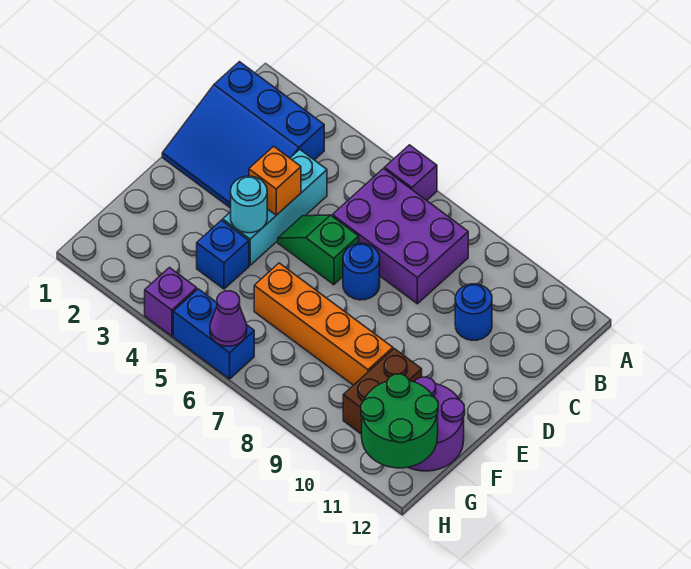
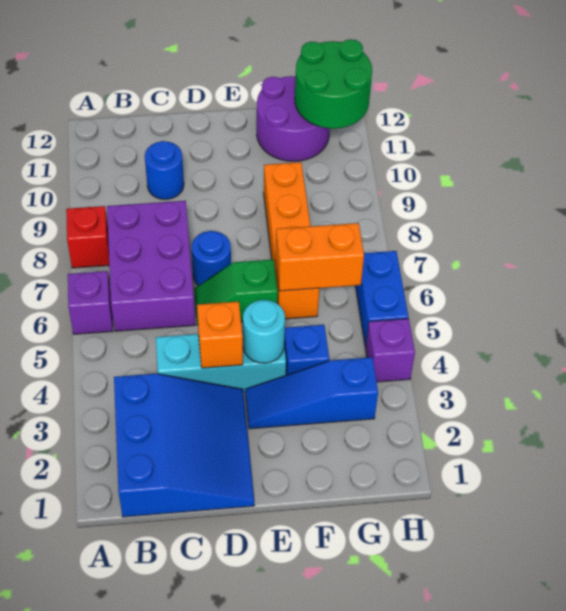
none -> red 1x1 brick [66,206,109,268]
green 1x2 slope [278,215,359,285] -> green 1x2 slope turned to [194,259,278,325]
none -> blue 1x3 slope [245,357,378,429]
none -> orange 1x2 brick [276,223,364,291]
brown 1x2 brick [343,349,422,434] -> none
purple 1x1 cone [210,291,247,346] -> none

